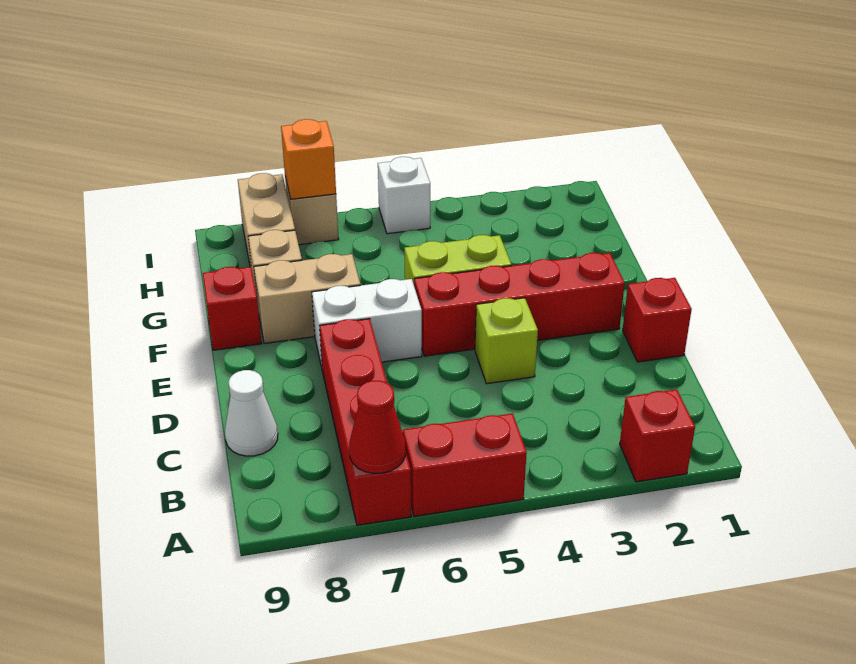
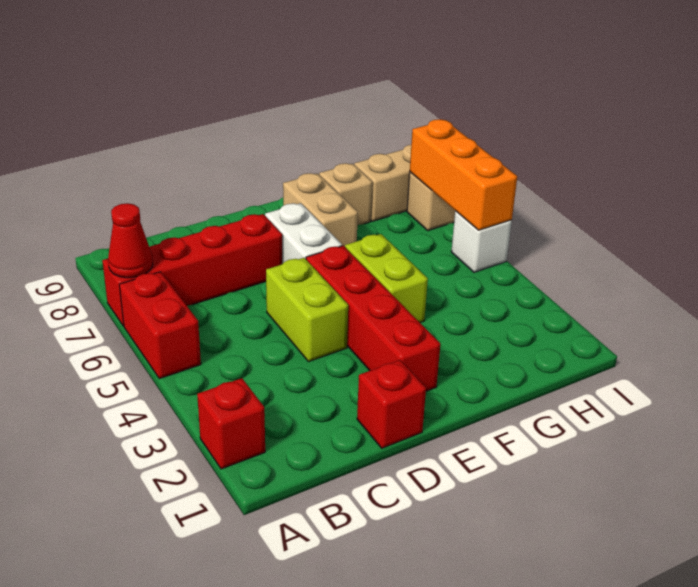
white 1x1 cone [225,370,278,456] -> none
lime 1x1 brick [475,298,538,384] -> lime 1x2 brick [266,258,348,362]
red 1x1 brick [203,267,262,350] -> none
orange 1x1 brick [281,119,336,199] -> orange 1x3 brick [410,119,517,230]

